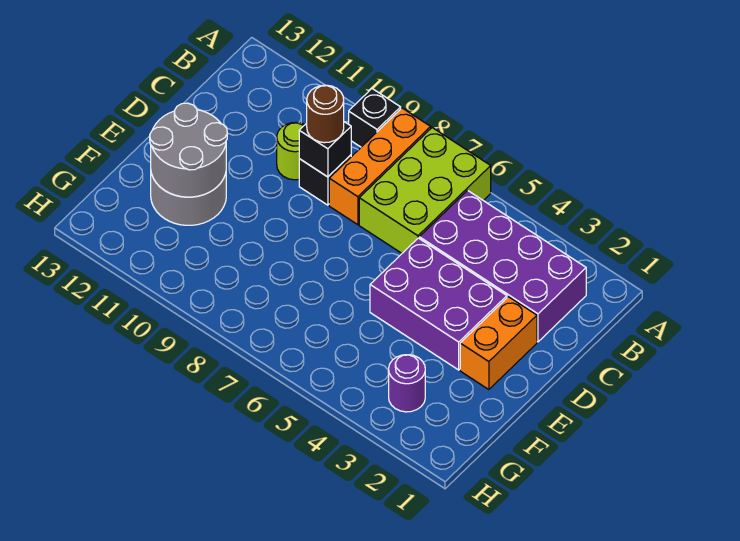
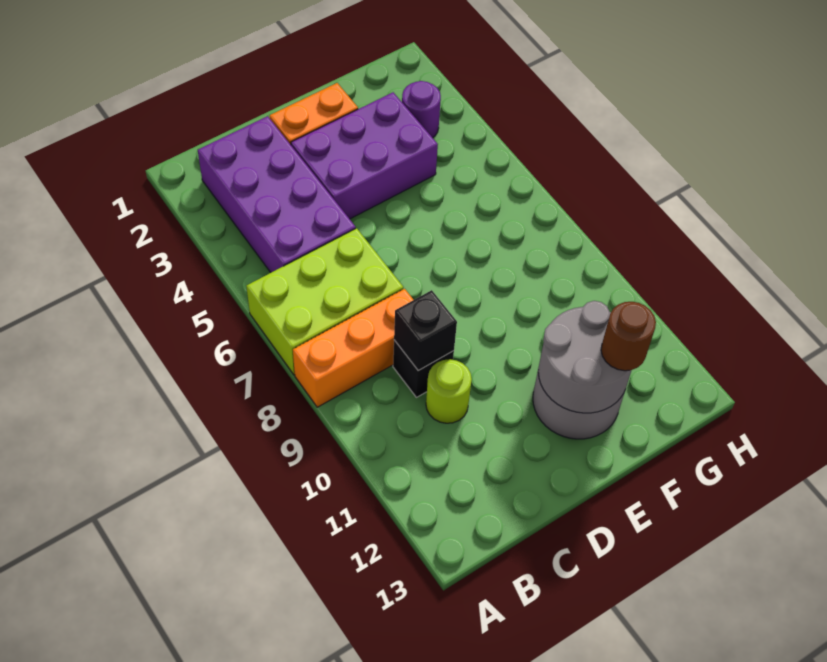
black 1x1 brick [349,89,401,147] -> none
brown 1x1 round brick [307,85,344,143] -> brown 1x1 round brick moved to [601,302,656,371]
purple 2x3 brick [370,238,507,370] -> purple 2x3 brick turned to [291,92,438,219]

